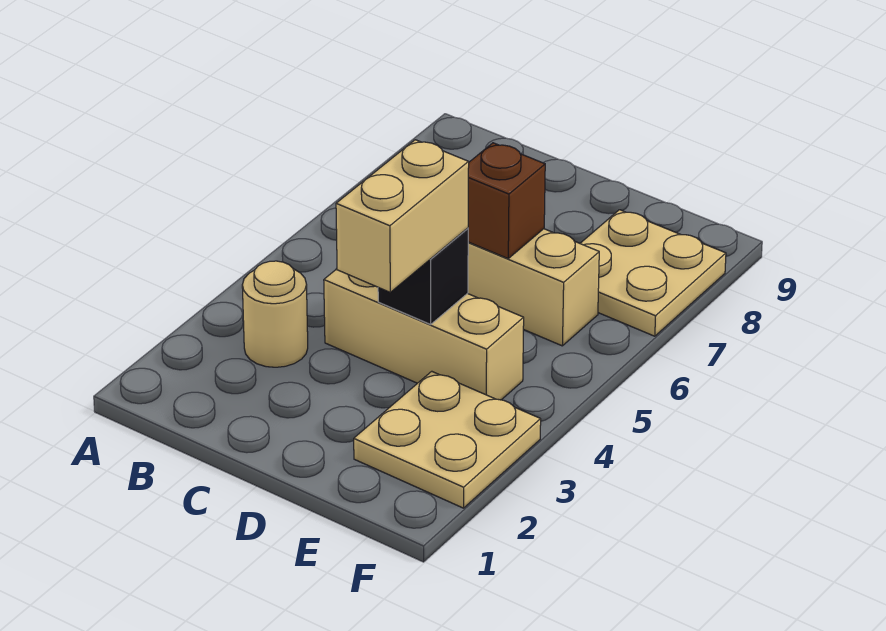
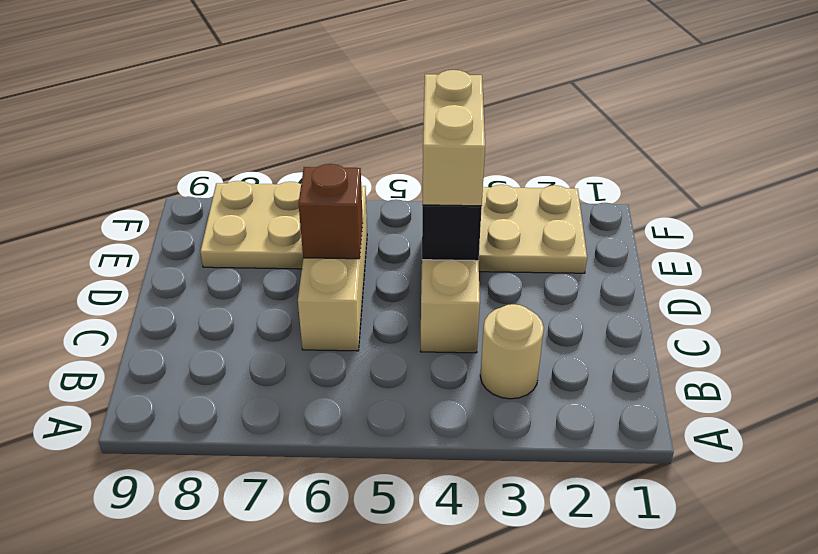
tan 1x2 brick [336,140,469,292] -> tan 1x2 brick turned to [423,70,485,206]

